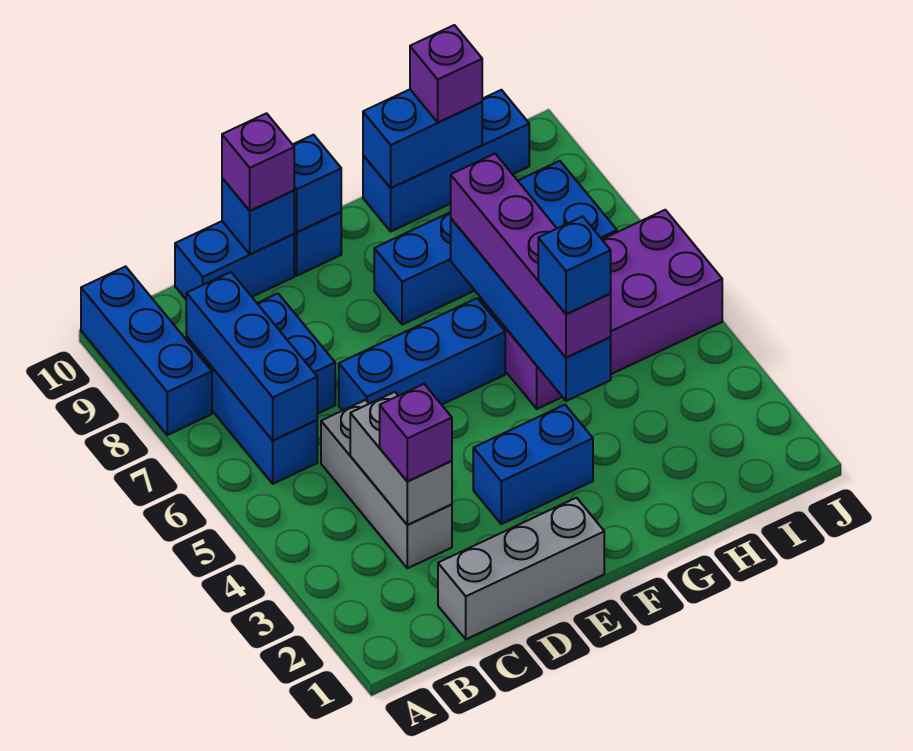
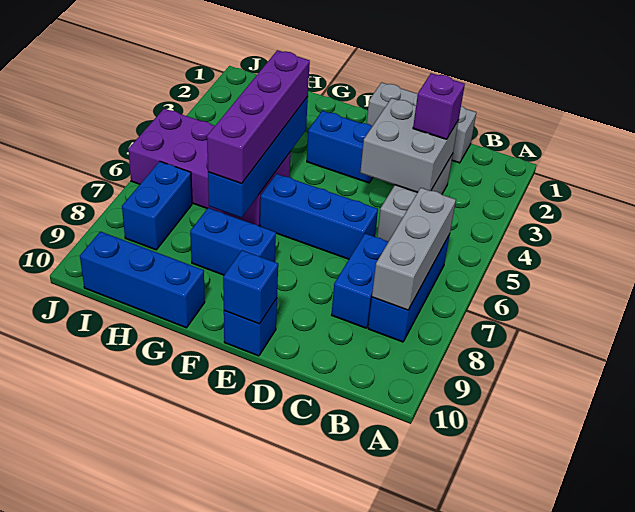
blue 1x3 brick [81,266,212,435] -> none
blue 1x3 brick [186,272,317,440] -> grey 1x3 brick [372,188,456,310]
grey 1x2 brick [350,392,452,525] -> grey 2x2 brick [360,98,459,192]
blue 1x2 brick [175,221,294,299] -> none
blue 1x1 brick [222,178,294,254] -> none
purple 1x1 brick [222,113,294,211] -> none
blue 1x1 brick [538,217,611,314] -> none
blue 1x2 brick [363,90,482,188] -> none
purple 1x1 brick [410,25,482,122] -> none

